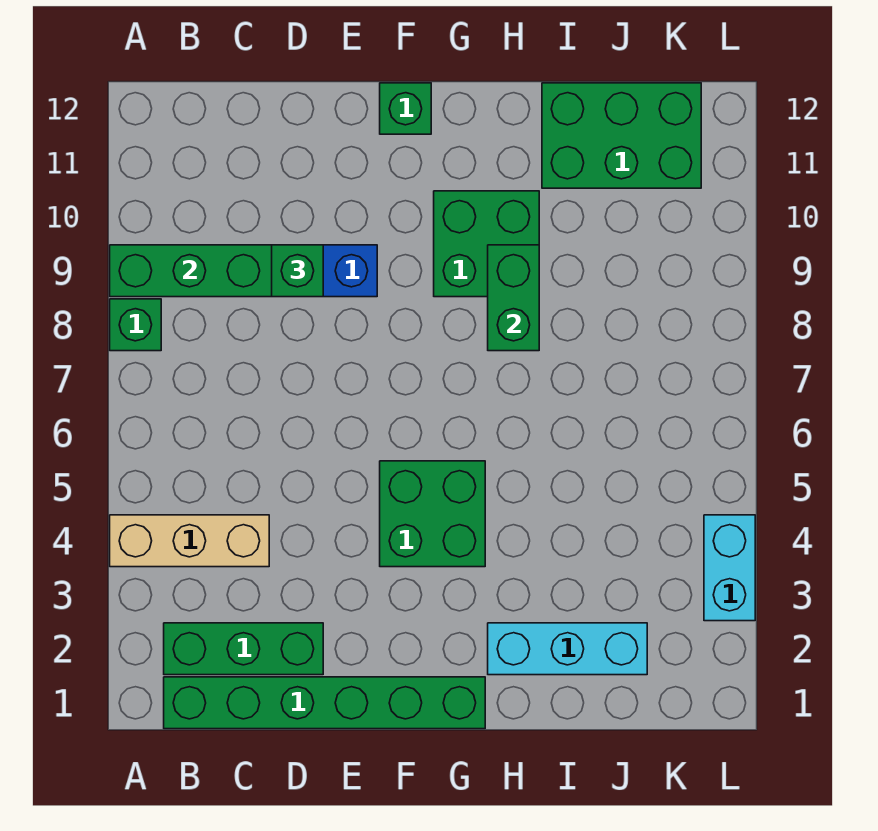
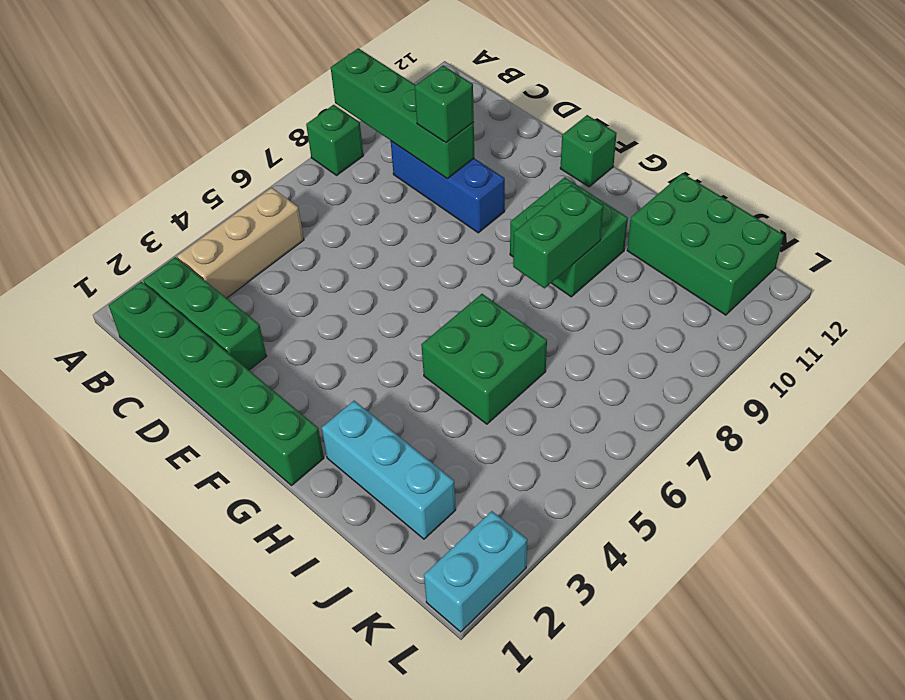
tan 1x3 brick [110,515,269,567] -> tan 1x3 brick turned to [177,187,304,298]
green 2x2 brick [380,461,485,567] -> green 2x2 brick moved to [421,294,547,424]
cyan 1x2 brick [704,515,755,621] -> cyan 1x2 brick moved to [424,511,527,632]

